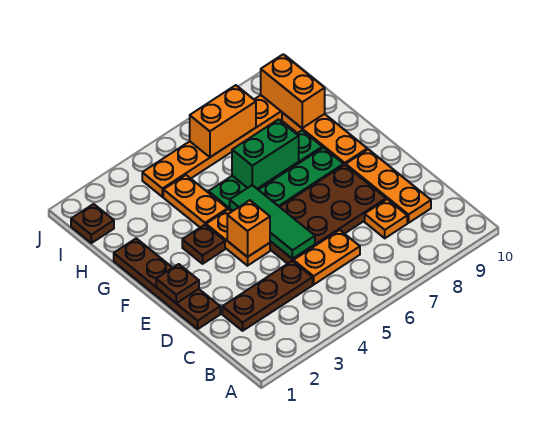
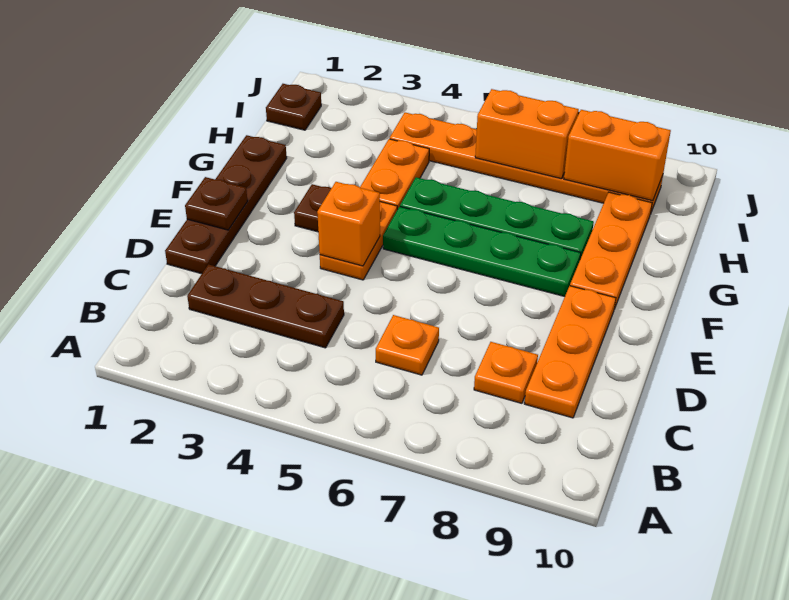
orange 1x2 plate [293,230,360,284] -> orange 1x1 plate [376,315,439,375]
brown 2x4 plate [270,165,386,264] -> none
green 1x3 tile [230,185,315,259] -> none
green 1x2 brick [232,120,299,189] -> none
orange 1x2 brick [261,54,325,128] -> orange 1x2 brick turned to [564,110,671,201]

